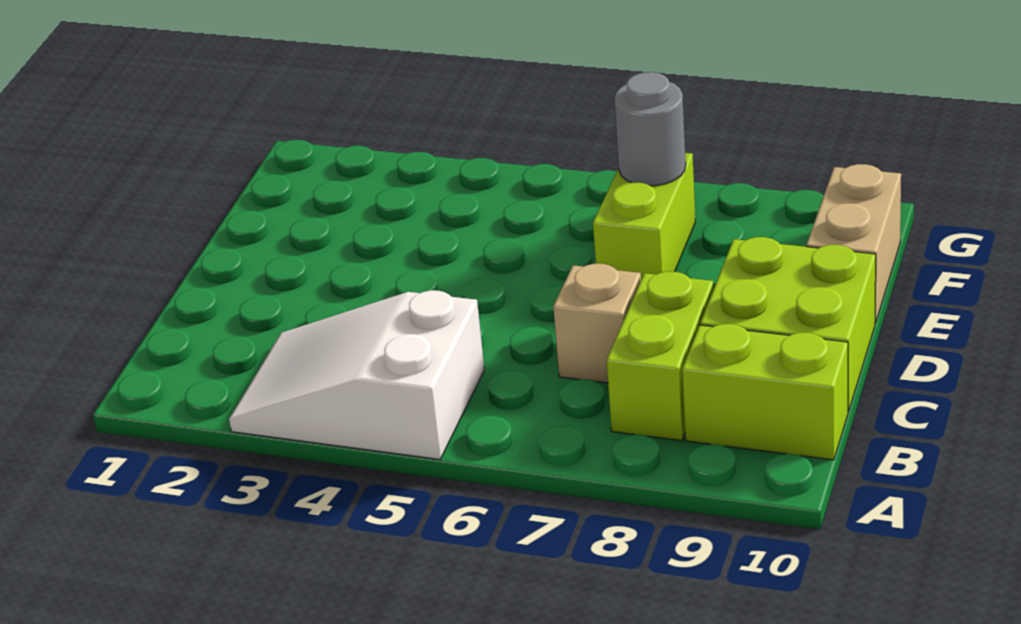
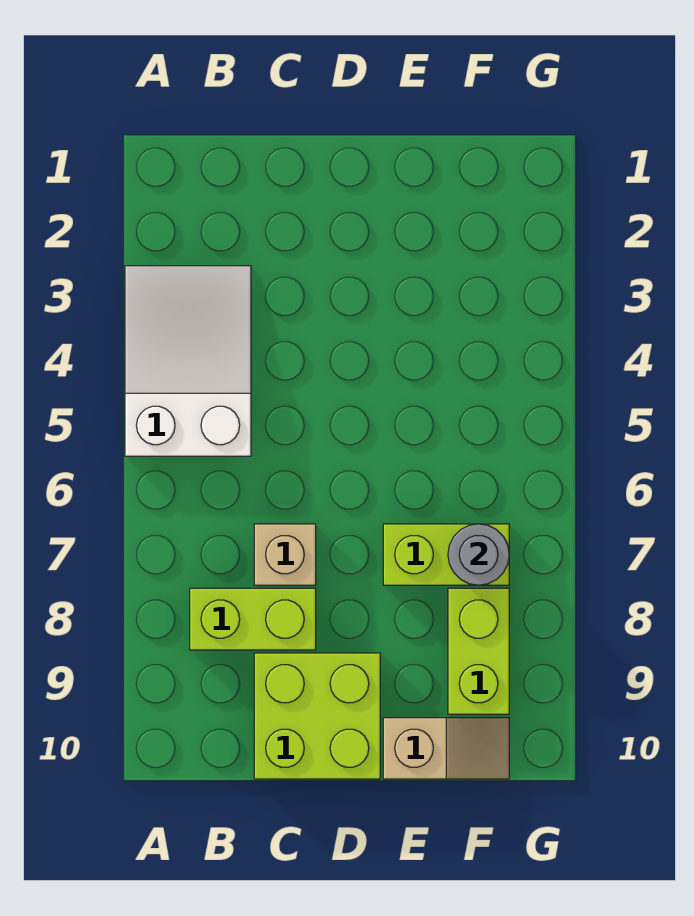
lime 1x2 brick [682,324,848,460] -> lime 1x2 brick moved to [448,588,509,714]
tan 1x2 brick [806,164,901,323] -> tan 1x2 slope [383,718,509,779]

